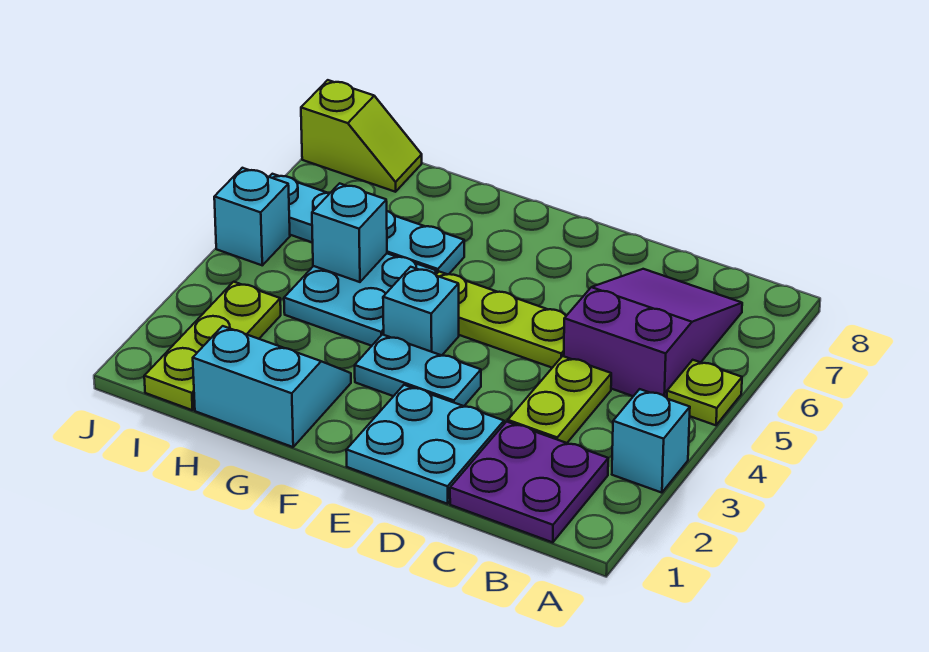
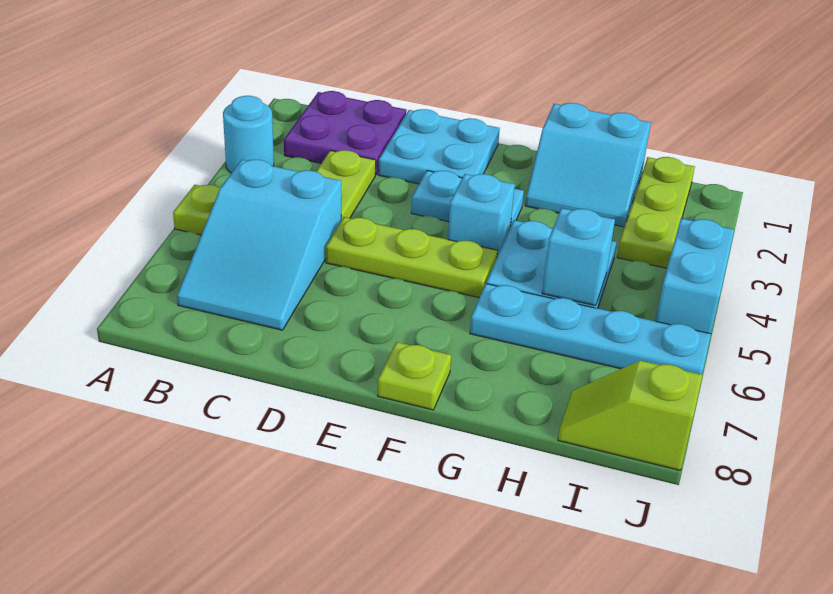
cyan 1x1 brick [612,389,690,493] -> cyan 1x1 round brick [223,96,274,173]
purple 2x3 slope [564,269,742,398] -> cyan 2x3 slope [177,160,341,330]
none -> lime 1x1 plate [377,342,451,410]
cyan 1x1 brick [214,168,290,265] -> cyan 1x2 brick [656,219,734,334]

